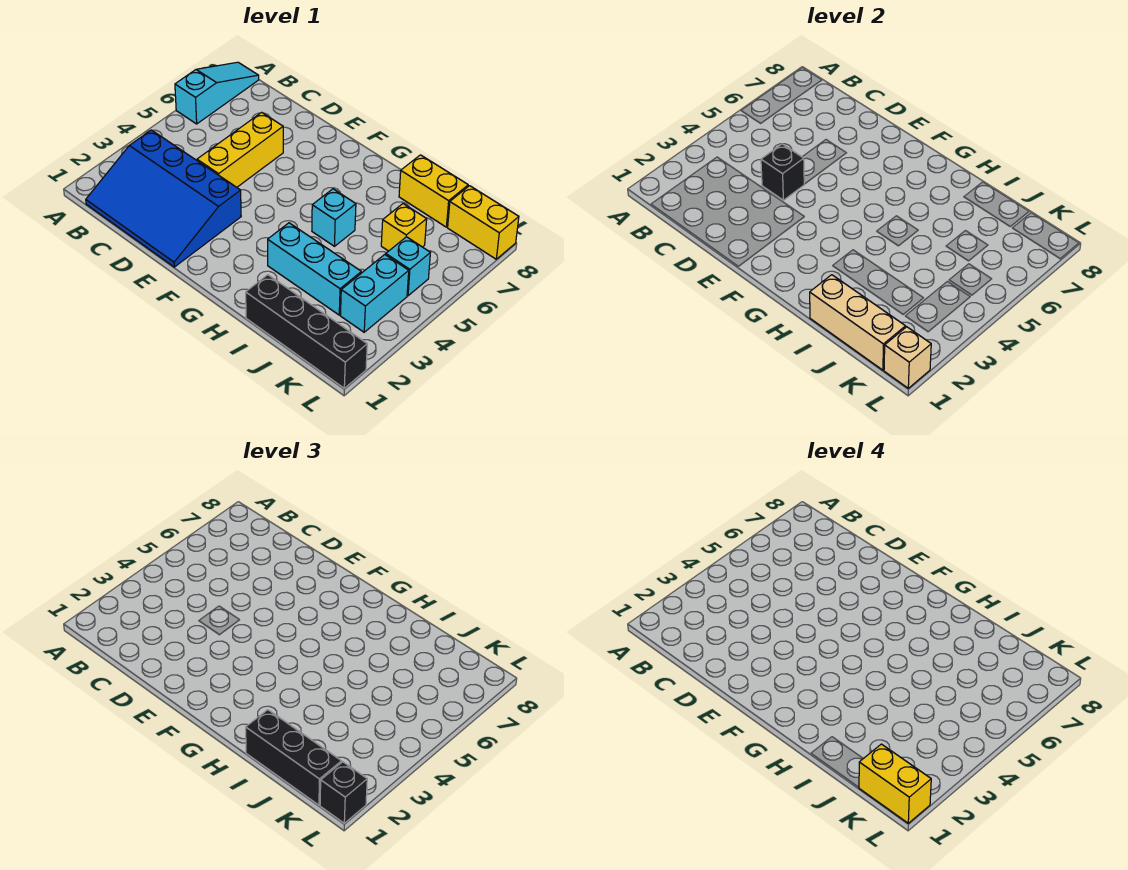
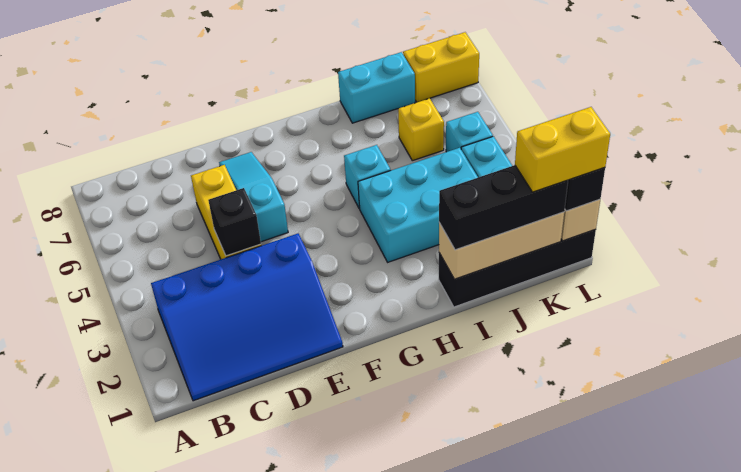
cyan 1x3 slope [175,62,259,124] -> cyan 1x3 slope moved to [219,152,288,242]
cyan 1x3 brick [268,223,361,315] -> cyan 2x3 brick [358,148,478,262]
yellow 1x2 brick [399,155,468,227] -> cyan 1x2 brick [338,52,415,123]

